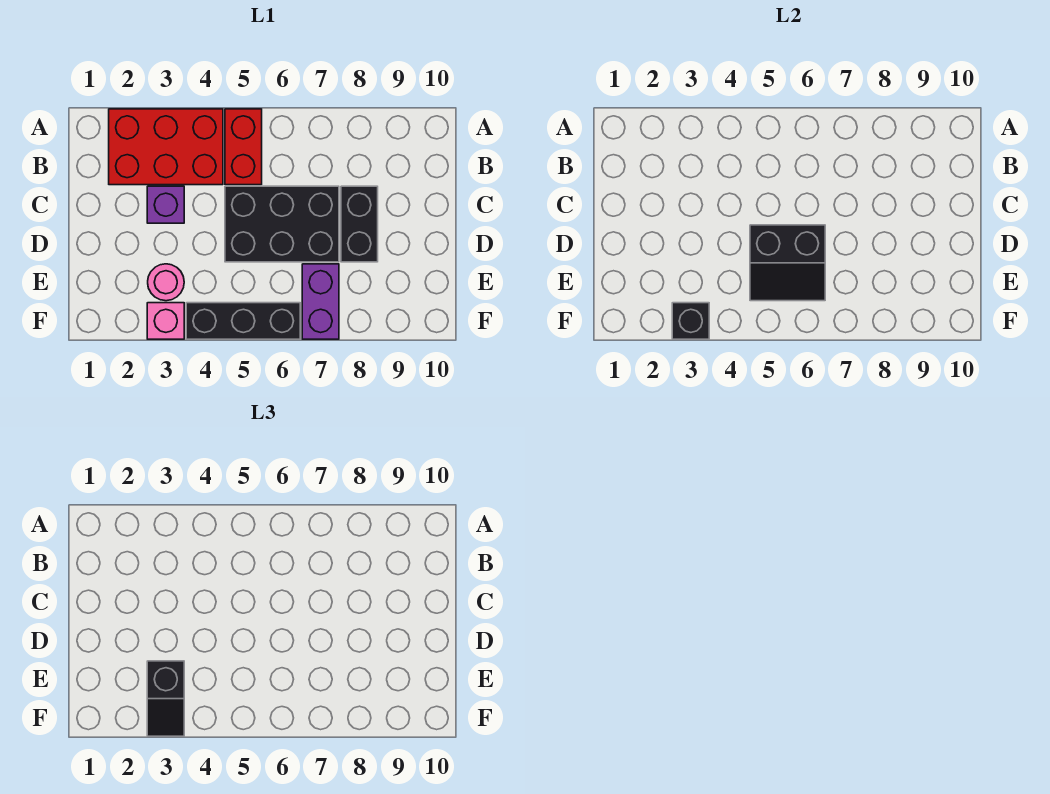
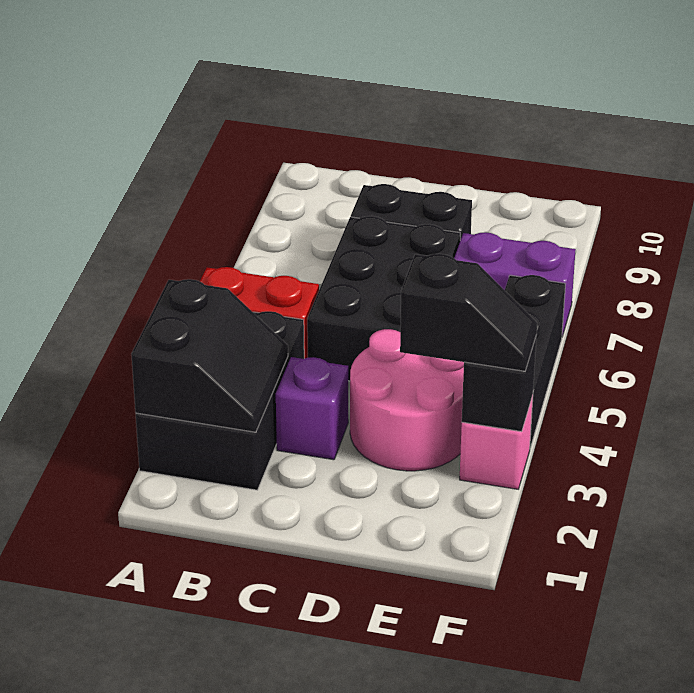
red 2x3 brick [109,109,223,185] -> black 2x3 brick [136,311,304,490]
black 2x2 slope [750,225,825,301] -> black 2x2 slope moved to [131,279,288,432]
pink 1x1 round brick [148,264,184,301] -> pink 2x2 round brick [350,329,464,471]

